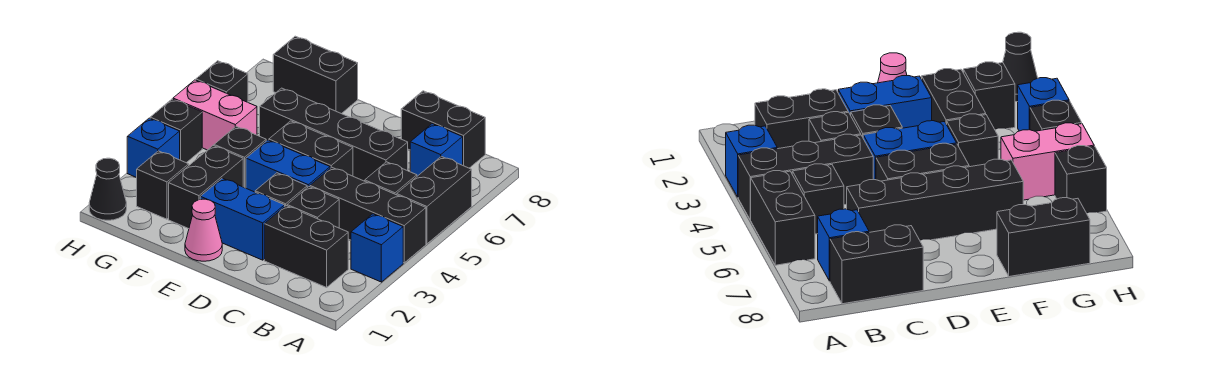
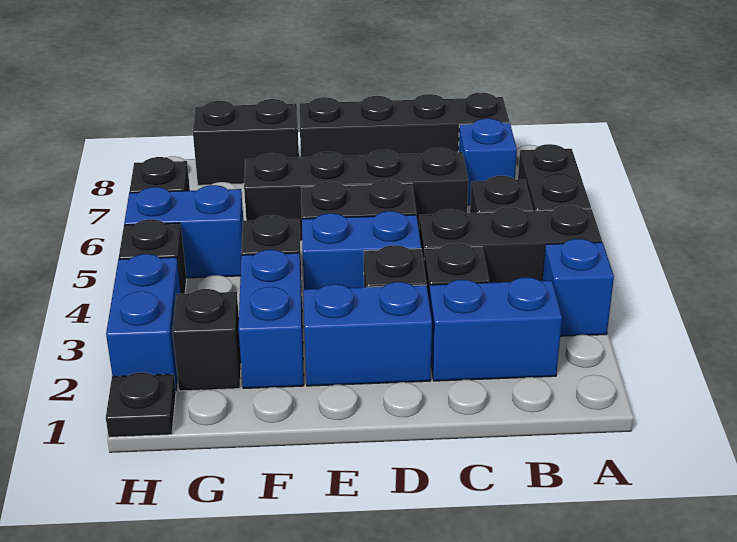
black 1x2 brick [264,206,348,287] -> blue 1x2 brick [429,277,562,381]
black 1x2 brick [401,91,485,168] -> black 1x4 brick [299,93,509,157]
pink 1x1 cone [185,199,222,261] -> none
black 1x2 brick [169,146,243,229] -> blue 1x2 brick [238,250,304,388]
pink 1x2 brick [173,80,257,150] -> blue 1x2 brick [124,185,244,278]
black 1x1 cone [89,158,127,220] -> black 1x1 plate [106,372,176,437]
blue 1x1 brick [127,118,180,178] -> blue 1x2 brick [106,254,181,389]

